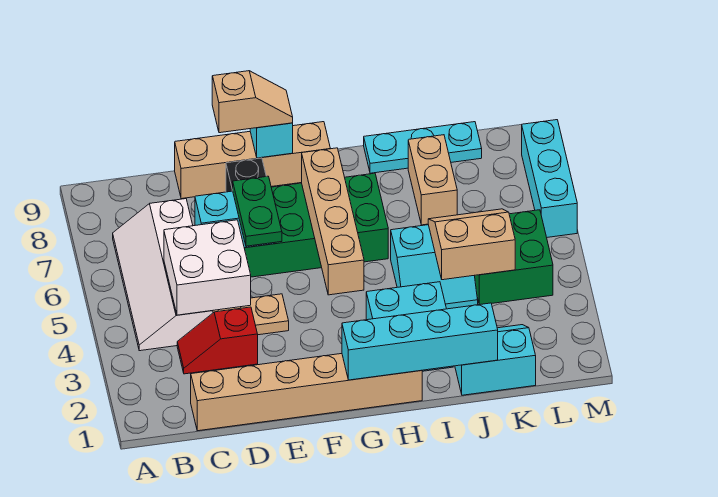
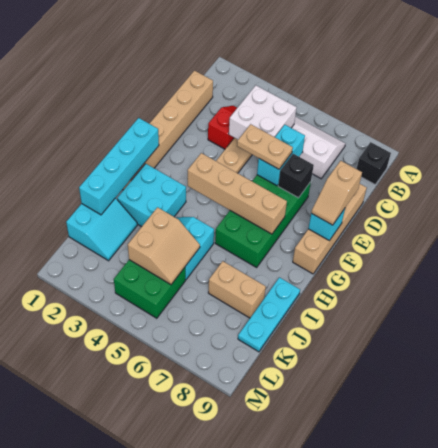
none -> black 1x1 brick [357,142,391,185]
green 1x2 plate [233,176,282,246] -> tan 1x2 plate [237,124,293,169]
cyan 1x3 brick [522,120,577,237] -> none

